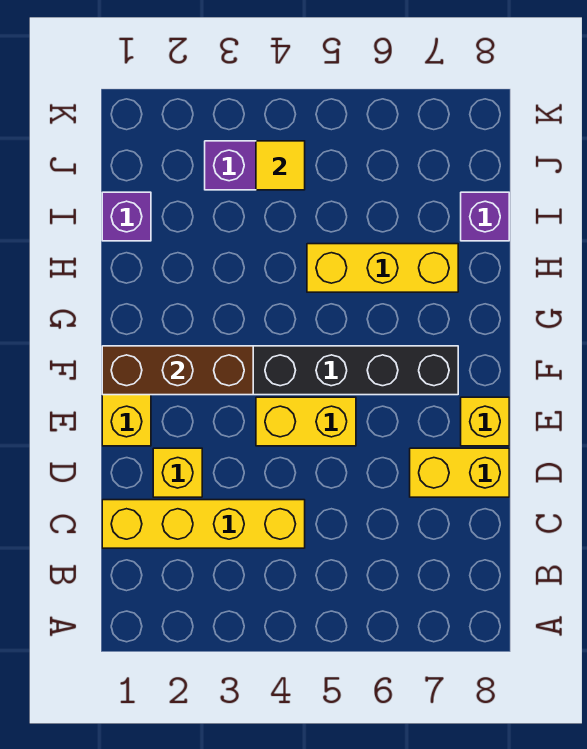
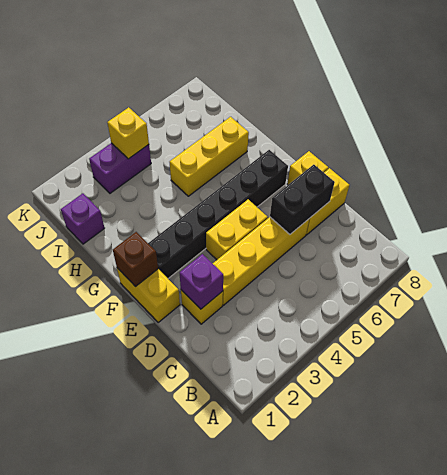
yellow 1x4 brick [102,500,305,548] -> yellow 1x4 brick moved to [213,217,310,305]
none -> black 1x2 brick [270,165,335,234]
brown 1x3 brick [102,346,253,395] -> brown 1x1 brick [113,232,158,286]
purple 1x1 brick [461,192,509,241] -> purple 1x1 brick moved to [179,254,223,309]
yellow 1x1 tile [256,141,305,190] -> yellow 1x1 brick [107,107,149,159]

